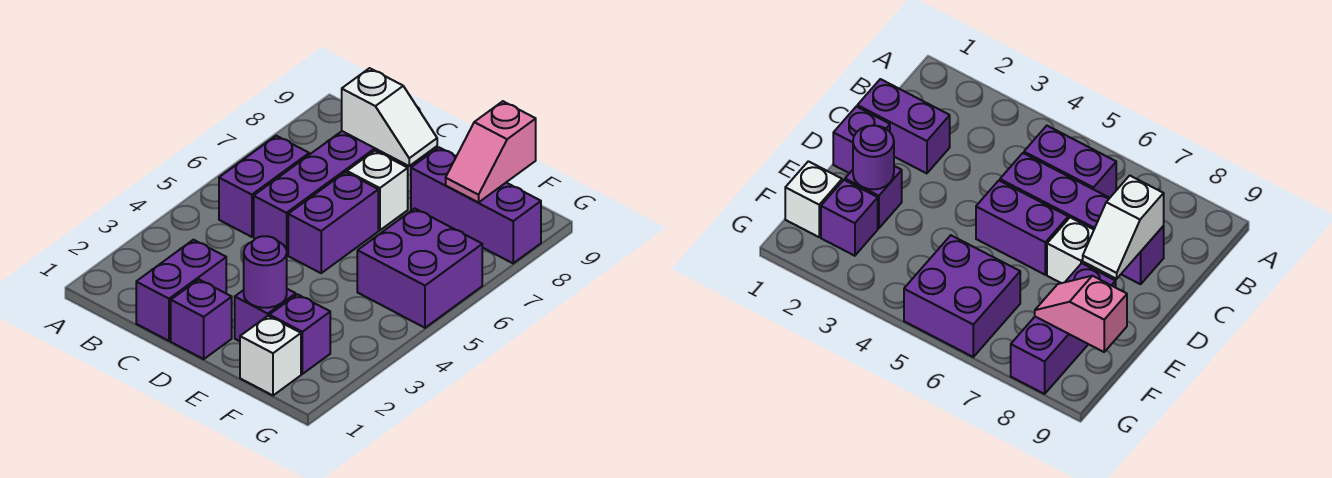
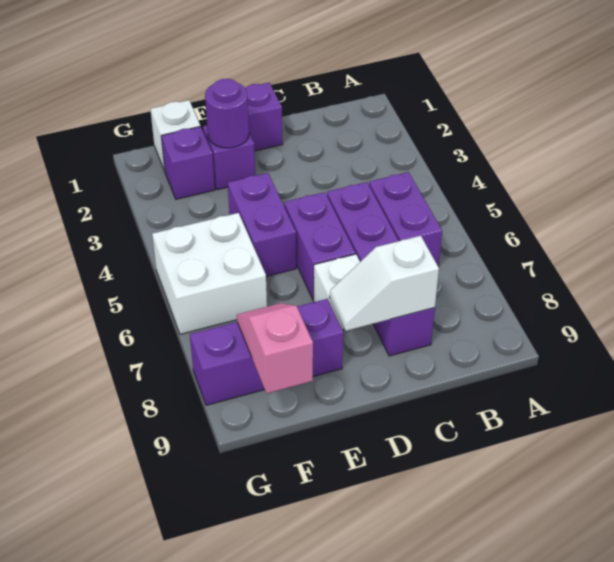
purple 1x2 brick [136,240,226,341] -> purple 1x2 brick moved to [228,173,296,276]
purple 2x2 brick [357,209,482,328] -> white 2x2 brick [152,213,267,334]

